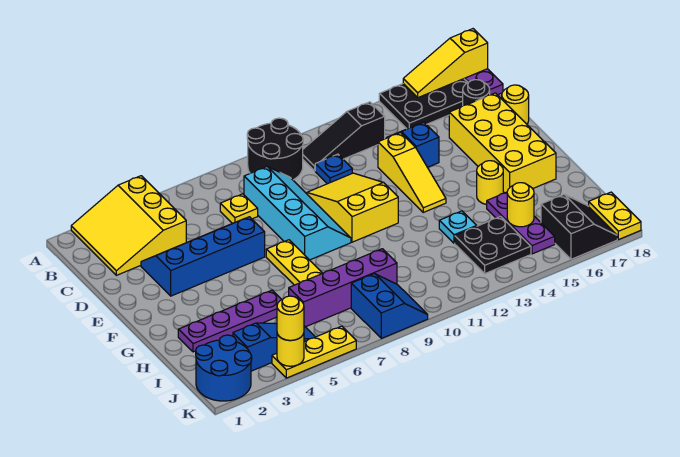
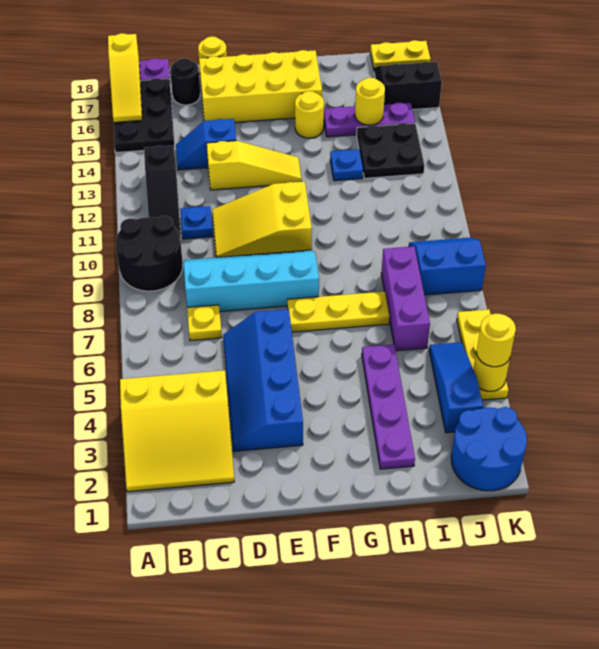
cyan 1x1 plate [439,211,477,243] -> blue 1x1 plate [330,149,363,181]
purple 1x4 brick [289,249,397,327] -> purple 1x3 brick [381,246,430,351]

